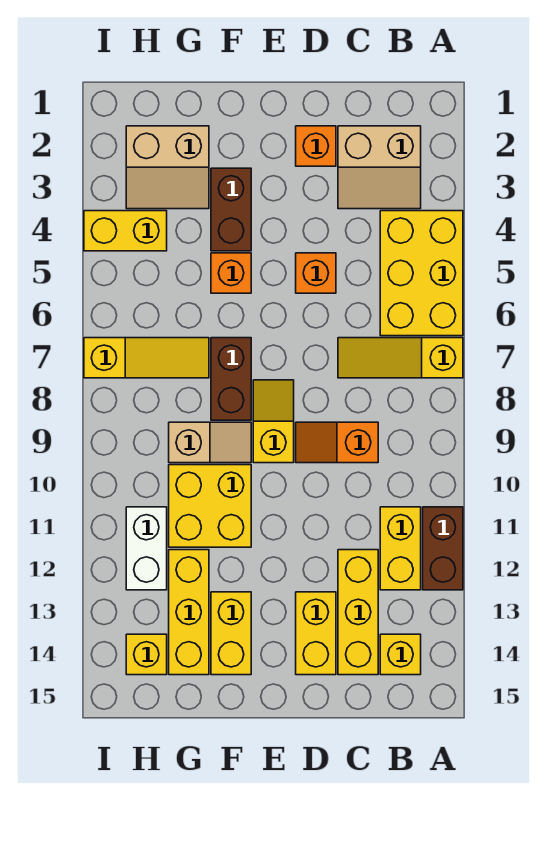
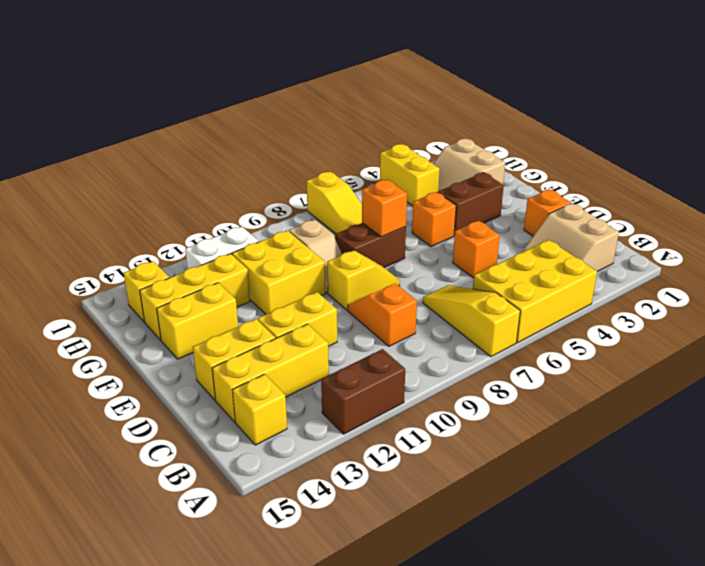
yellow 1x2 brick [380,507,421,590] -> yellow 1x2 brick moved to [258,292,337,346]
none -> orange 1x1 brick [362,180,407,237]

